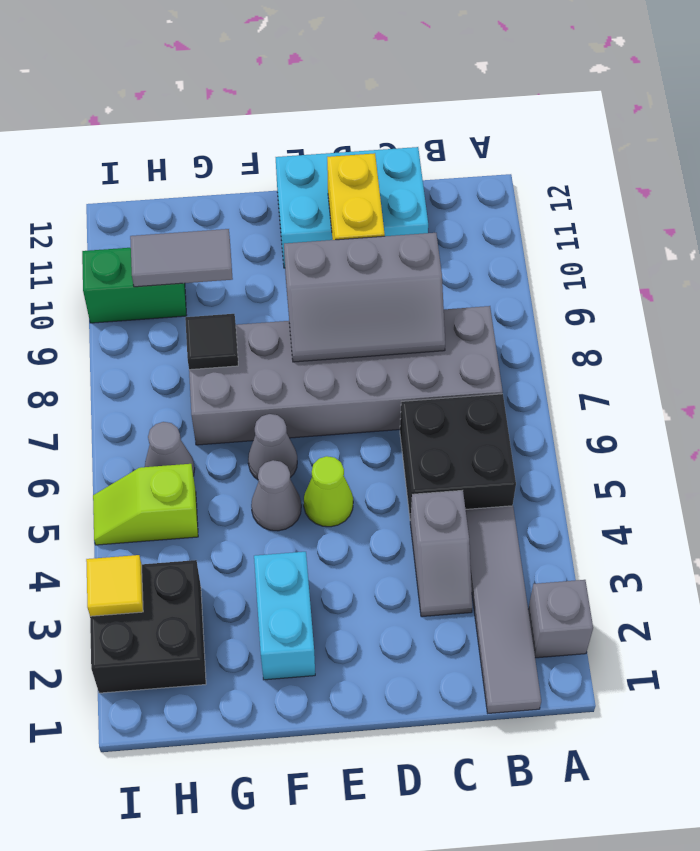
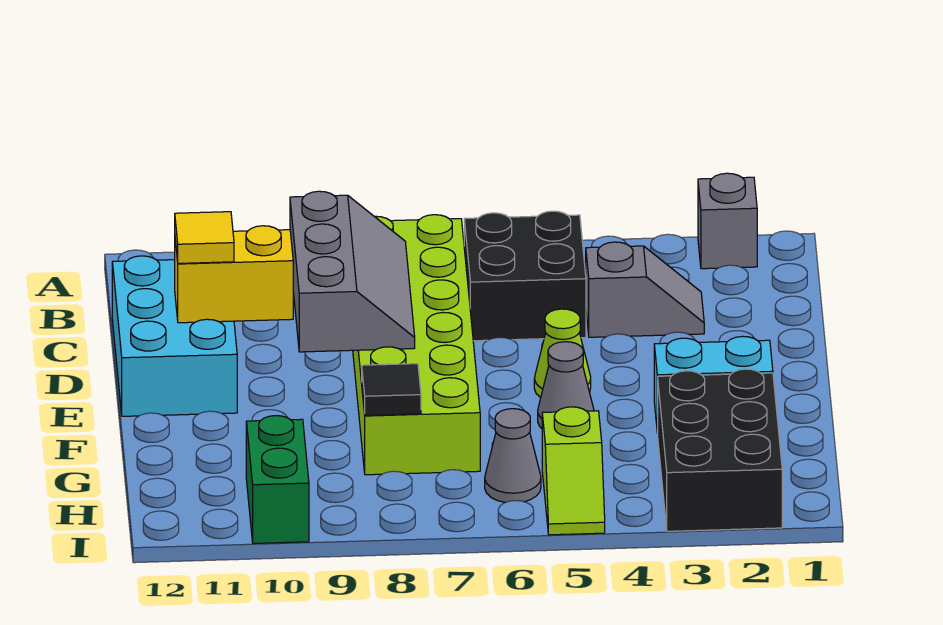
grey 1x4 tile [466,506,541,713] -> none
grey 2x6 brick [189,306,503,445] -> lime 2x6 brick [353,215,480,475]
grey 1x1 cone [248,414,297,480] -> none
grey 1x2 tile [130,229,233,287] -> none
black 2x2 brick [90,560,206,693] -> black 2x3 brick [658,369,782,531]
yellow 1x1 tile [86,555,143,616] -> yellow 1x1 tile moved to [175,212,234,263]

